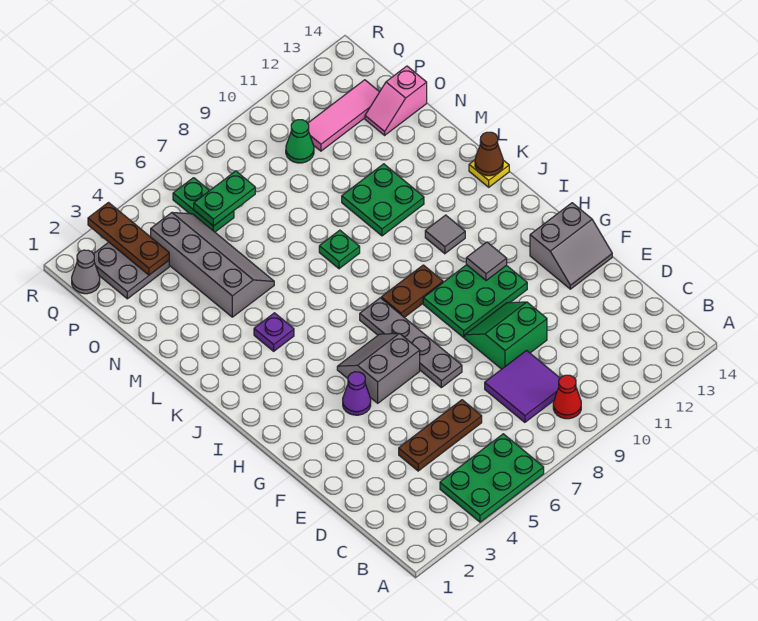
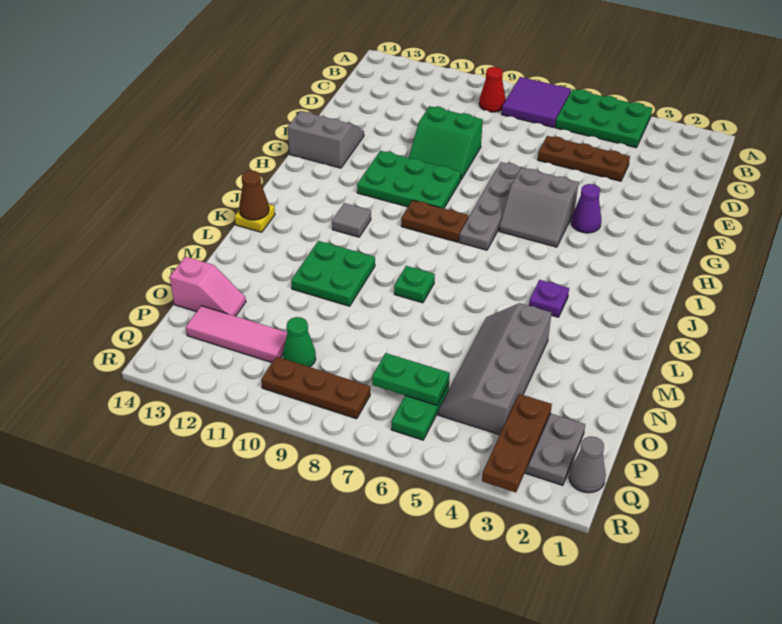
purple 2x2 tile [485,351,560,422] -> purple 2x2 tile moved to [502,77,571,127]
grey 1x1 tile [466,242,507,281] -> none
none -> brown 1x3 plate [261,357,370,419]

